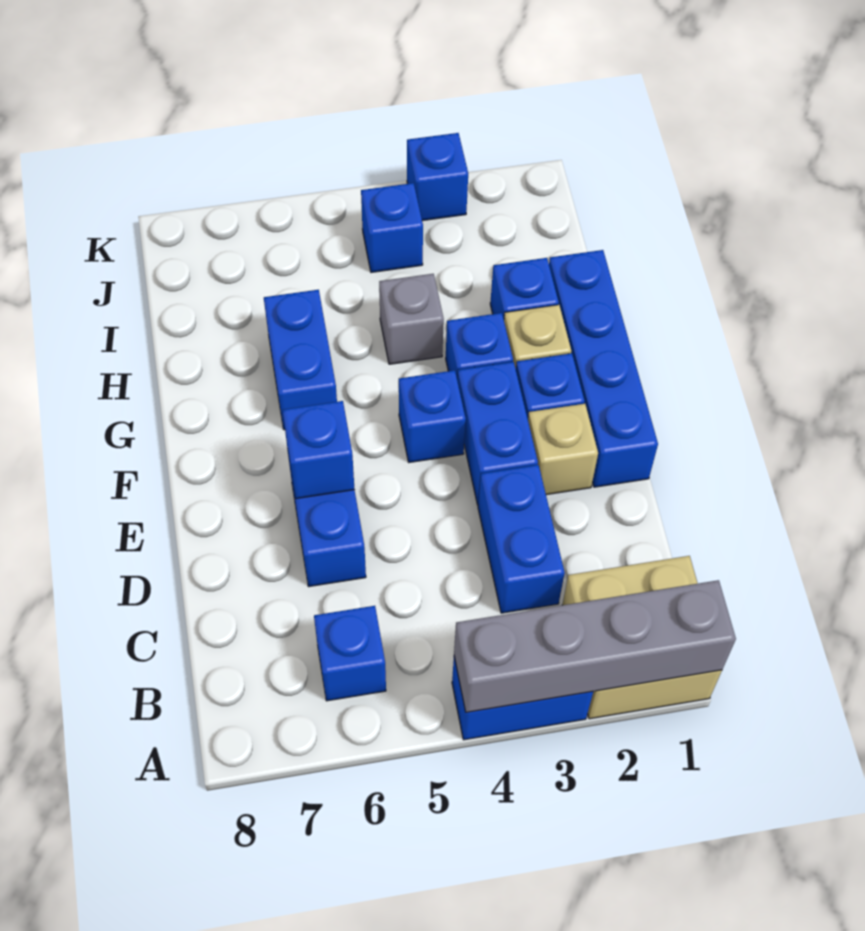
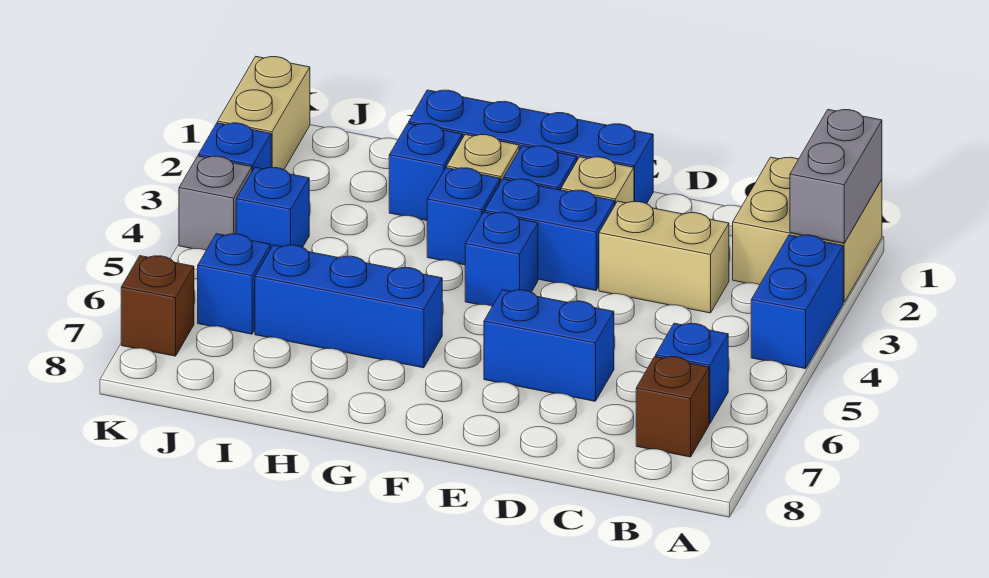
grey 1x4 brick [454,580,736,712] -> grey 1x2 brick [790,110,882,243]
none -> brown 1x1 brick [636,357,709,457]
blue 1x2 brick [478,465,565,613] -> tan 1x2 brick [599,201,729,313]
blue 1x1 brick [283,401,354,499] -> blue 1x1 brick moved to [198,234,271,334]
blue 1x2 brick [264,290,337,430] -> blue 1x3 brick [255,245,442,368]
grey 1x1 brick [379,274,444,364] -> grey 1x1 brick moved to [179,156,252,250]
none -> tan 1x2 brick [218,56,310,170]
none -> brown 1x1 brick [121,256,194,356]

